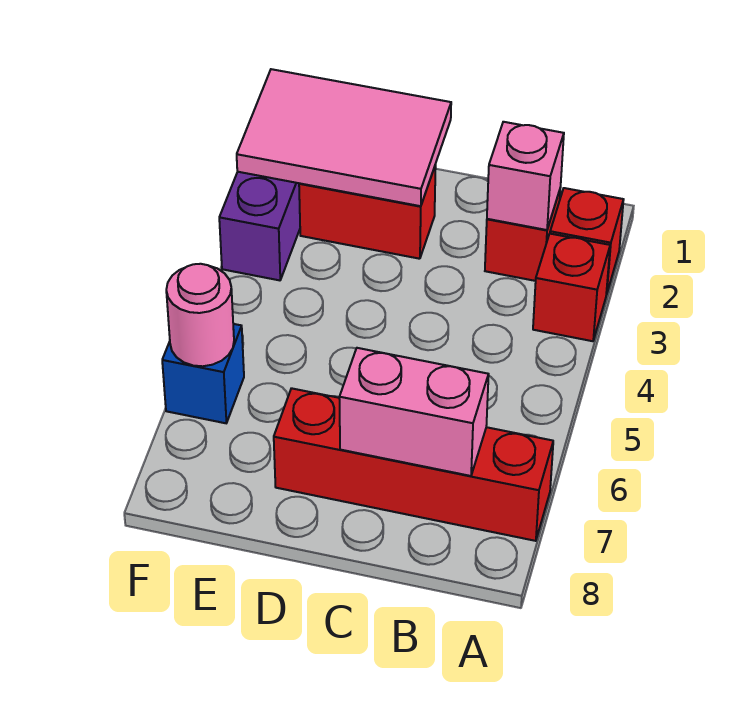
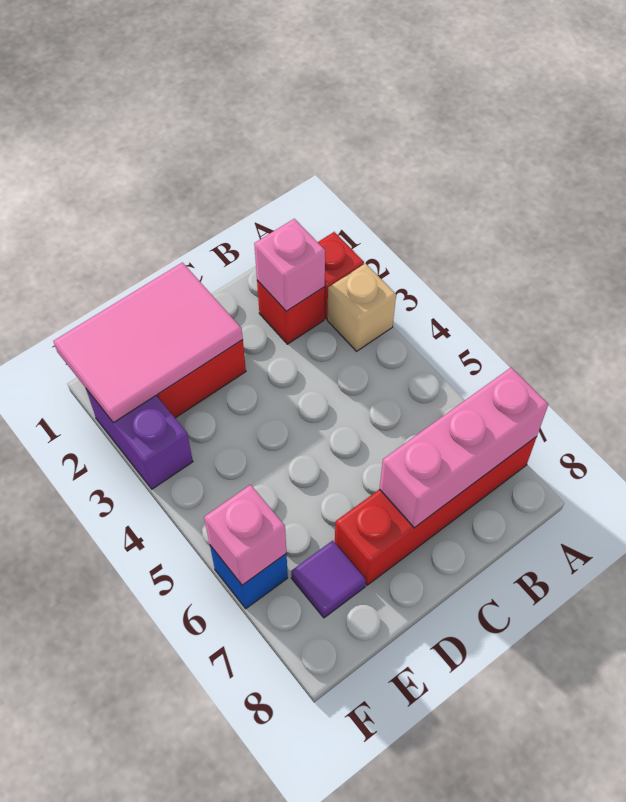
red 1x1 brick [533,234,610,341] -> tan 1x1 brick [327,263,396,351]
pink 1x2 brick [339,348,489,476] -> pink 1x3 brick [379,368,548,528]
none -> purple 1x1 tile [291,541,366,618]
pink 1x1 round brick [166,264,234,366] -> pink 1x1 brick [204,485,286,585]

